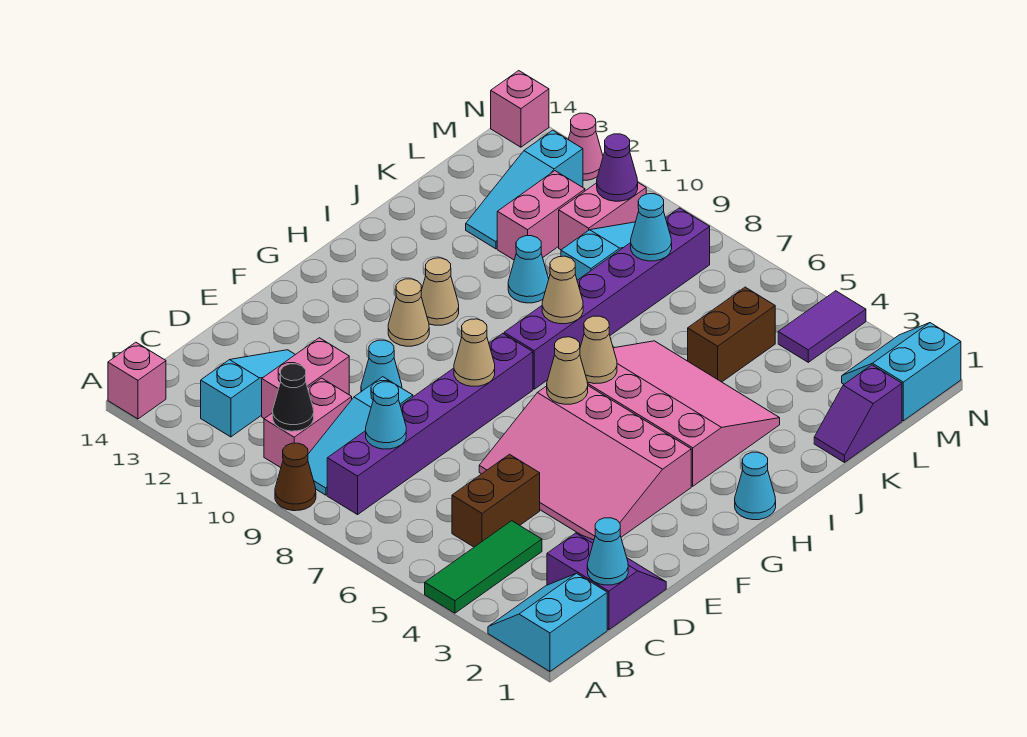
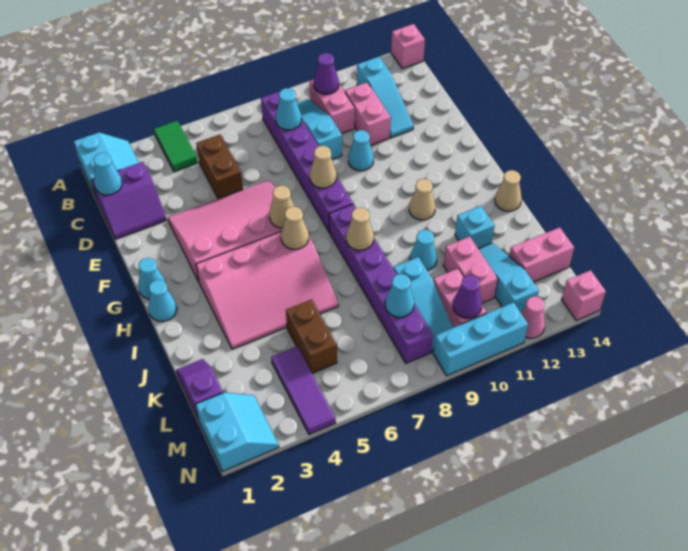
green 1x3 tile [425,521,542,613] -> green 1x2 tile [154,121,198,171]
brown 1x1 cone [275,443,316,511] -> none
black 1x1 cone [273,364,314,431] -> purple 1x1 cone [314,53,339,94]
none -> cyan 1x1 cone [138,258,166,299]
tan 1x1 cone [388,279,429,346] -> tan 1x1 cone moved to [495,170,522,211]
none -> cyan 1x1 brick [455,206,495,248]
none -> pink 1x2 brick [509,227,574,282]
purple 1x2 tile [778,291,866,362] -> purple 1x3 tile [271,346,336,434]
none -> cyan 1x3 brick [433,302,528,376]

